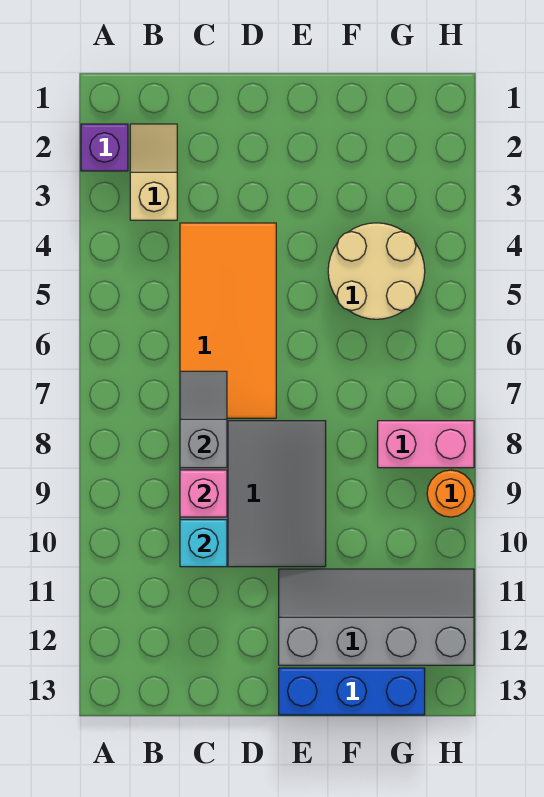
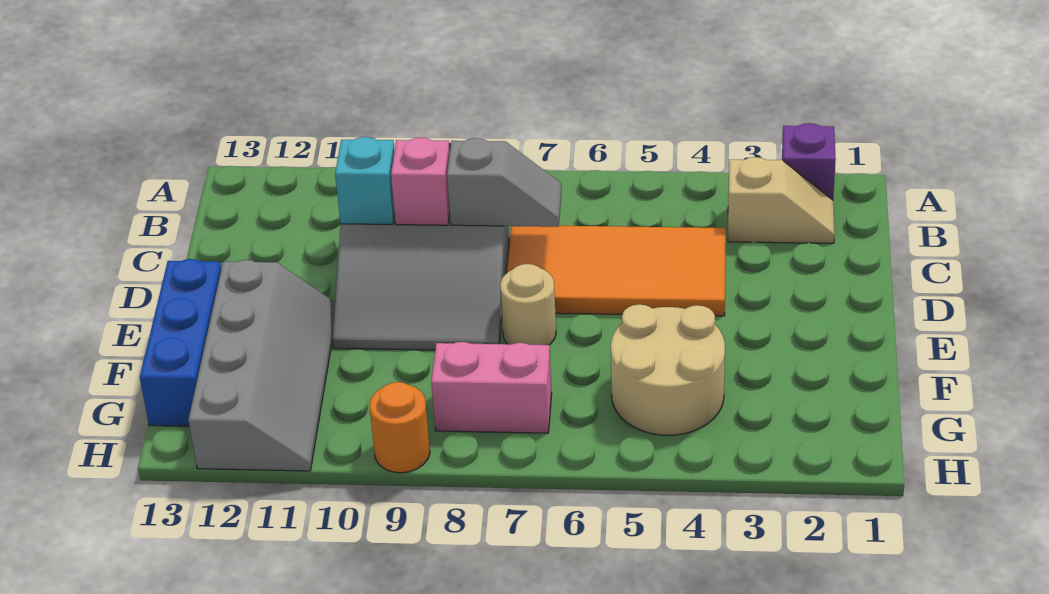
none -> tan 1x1 round brick [500,264,556,345]
pink 1x2 brick [378,421,474,468] -> pink 1x2 brick turned to [431,342,552,433]

